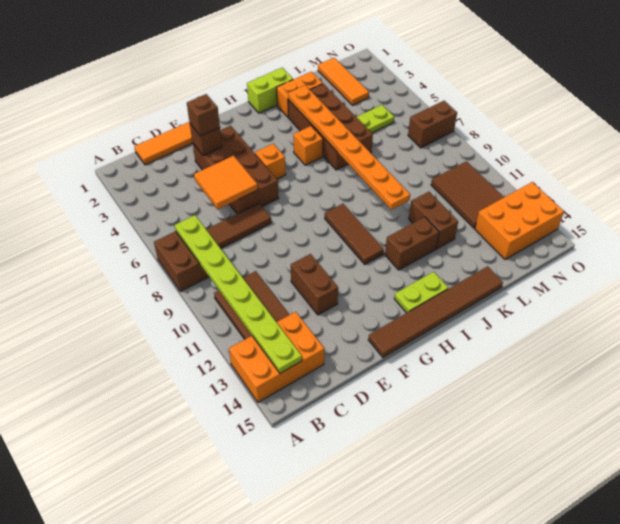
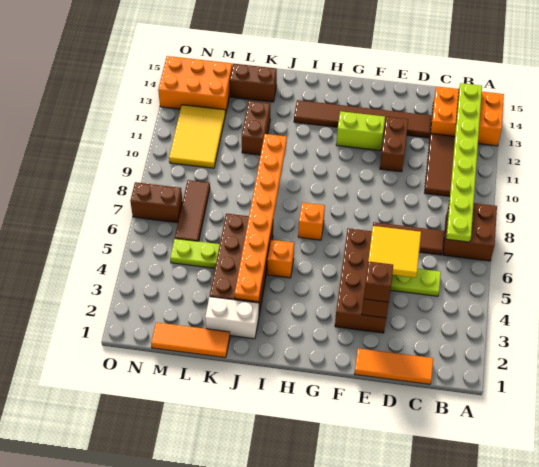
orange 2x2 tile [194,156,258,209] -> yellow 2x2 tile [368,226,421,278]
brown 1x6 tile [368,266,503,357] -> brown 1x6 tile moved to [294,100,431,138]
orange 1x1 brick [255,144,286,179] -> orange 1x1 brick moved to [298,203,325,240]
brown 1x3 tile [325,204,384,264] -> brown 1x3 tile moved to [175,180,210,241]
lime 1x2 plate [394,272,448,313] -> lime 1x2 plate moved to [390,269,441,296]
lime 1x2 brick [247,68,293,113] -> lime 1x2 brick moved to [336,111,385,151]
brown 1x2 brick [385,217,439,270] -> brown 1x2 brick moved to [230,64,277,102]
orange 1x2 brick [276,72,323,117] -> white 1x2 brick [205,297,259,339]
orange 1x3 tile [318,58,369,105] -> orange 1x3 tile turned to [151,322,230,358]
brown 2x3 tile [431,161,504,228] -> yellow 2x3 tile [169,105,225,168]

